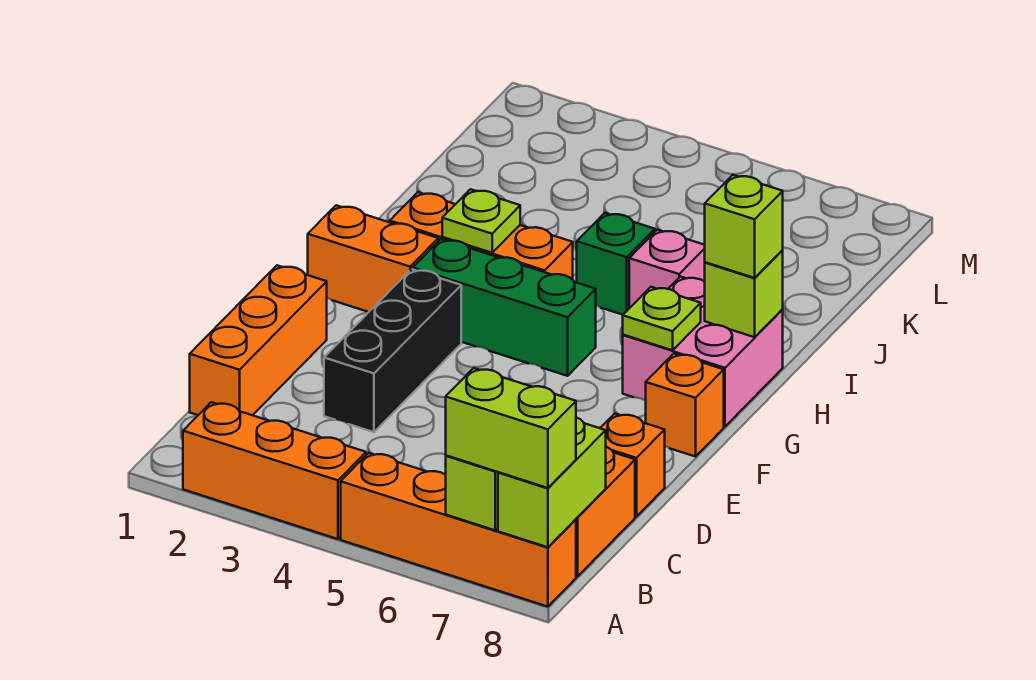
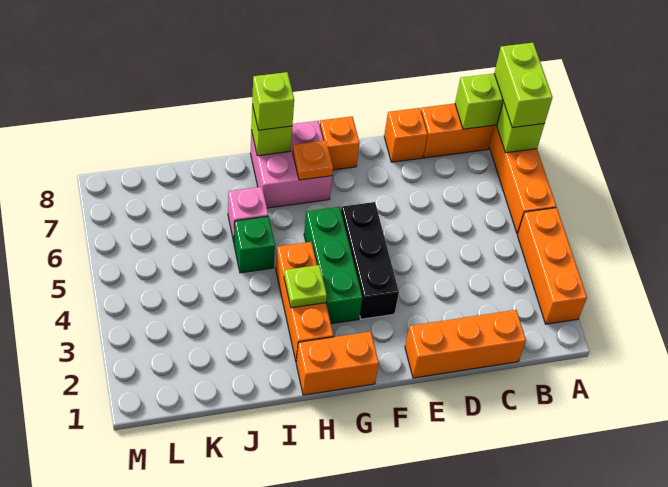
black 1x3 brick [324,269,461,432] -> black 1x3 brick turned to [341,202,399,319]
orange 1x2 brick [308,205,438,312] -> orange 1x2 brick turned to [296,332,379,395]
lime 1x1 plate [623,287,701,350] -> orange 1x1 plate [293,140,333,180]

